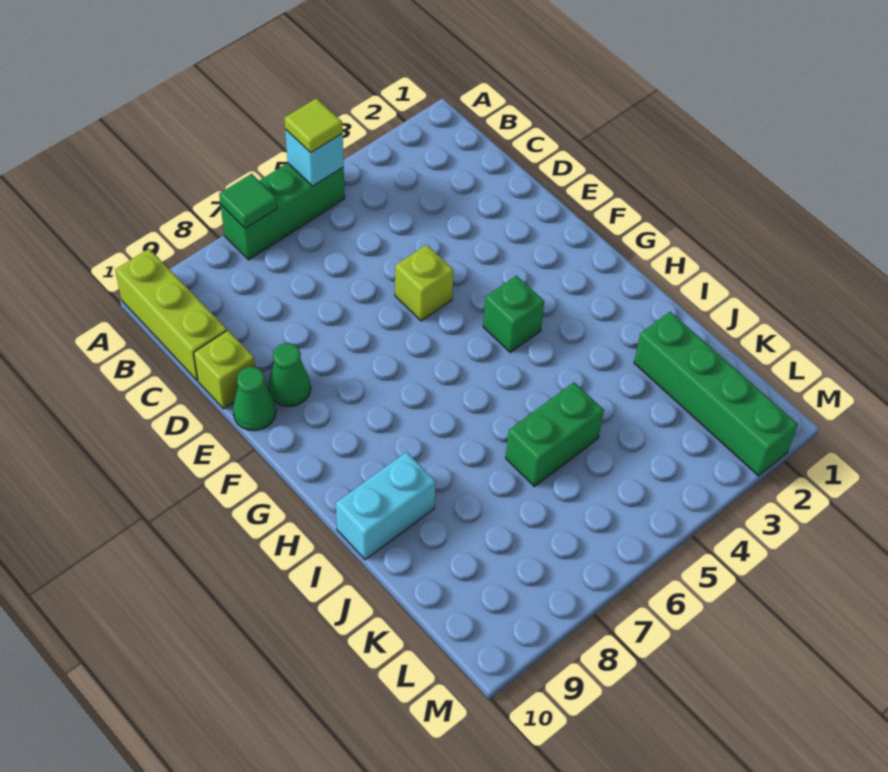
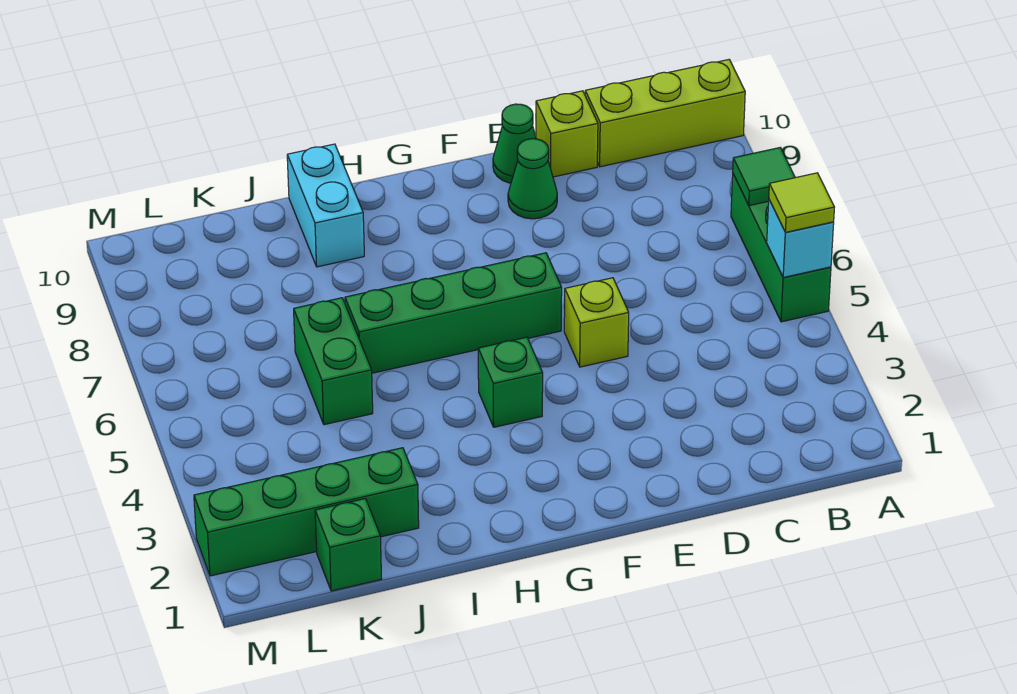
none -> green 1x4 brick [345,253,562,373]
none -> green 1x1 brick [315,499,381,591]

